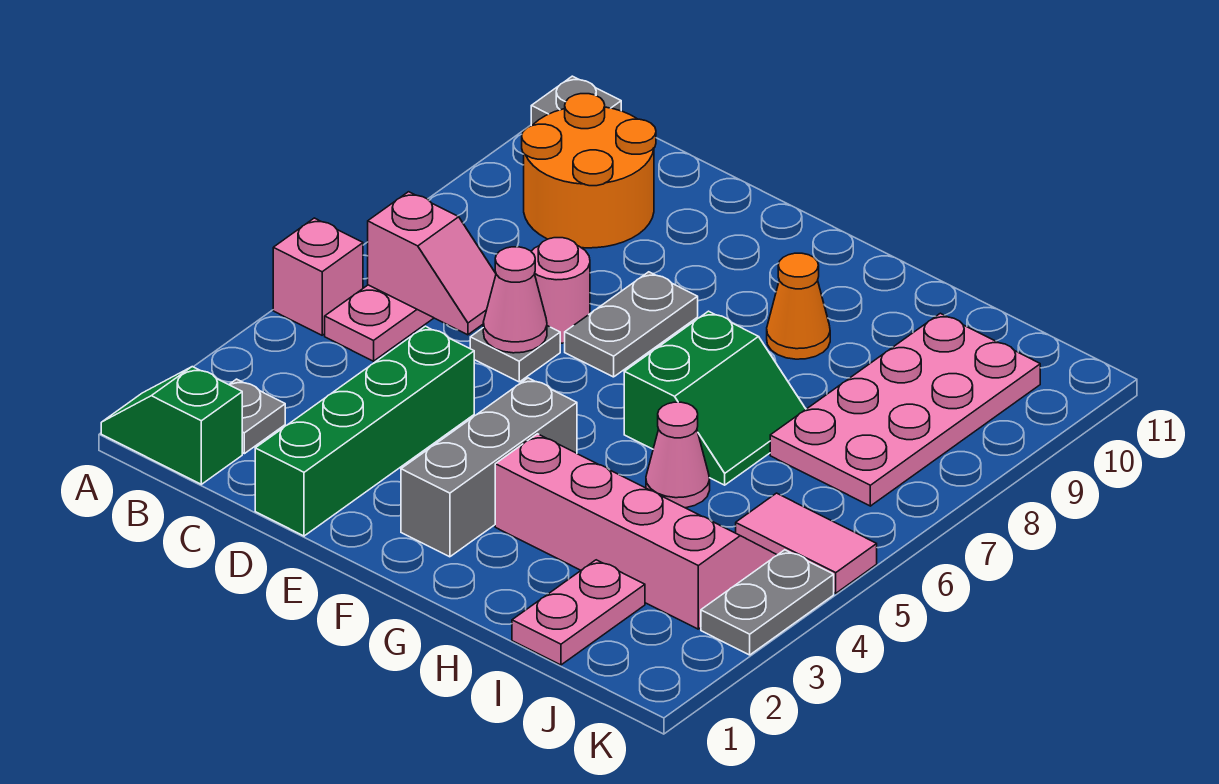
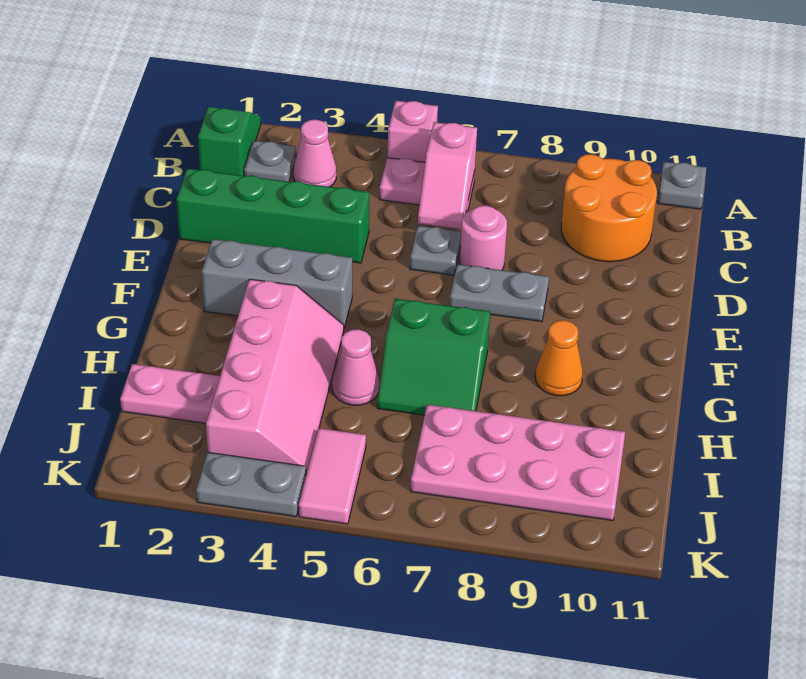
pink 1x1 cone [483,247,547,353] -> pink 1x1 cone moved to [293,120,336,187]

